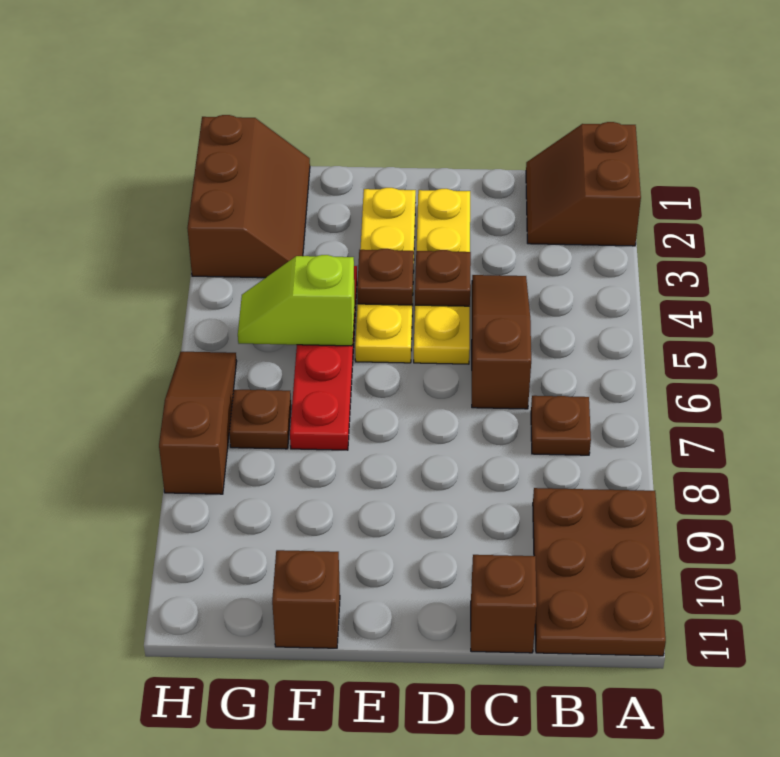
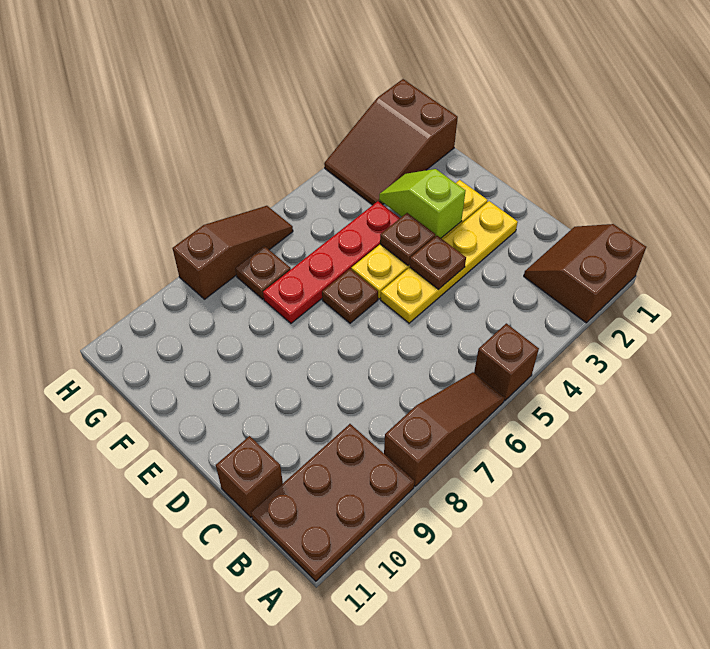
brown 1x1 plate [531,396,591,455] -> brown 1x1 plate moved to [322,269,378,323]
brown 1x3 slope [472,275,531,409] -> brown 1x3 slope moved to [384,372,504,486]
lime 1x2 slope [238,255,355,346] -> lime 1x2 slope moved to [379,169,465,238]
brown 1x1 brick [272,550,340,648] -> brown 1x1 brick moved to [474,323,539,401]
brown 2x3 slope [187,115,310,278] -> brown 2x3 slope turned to [324,79,458,205]

